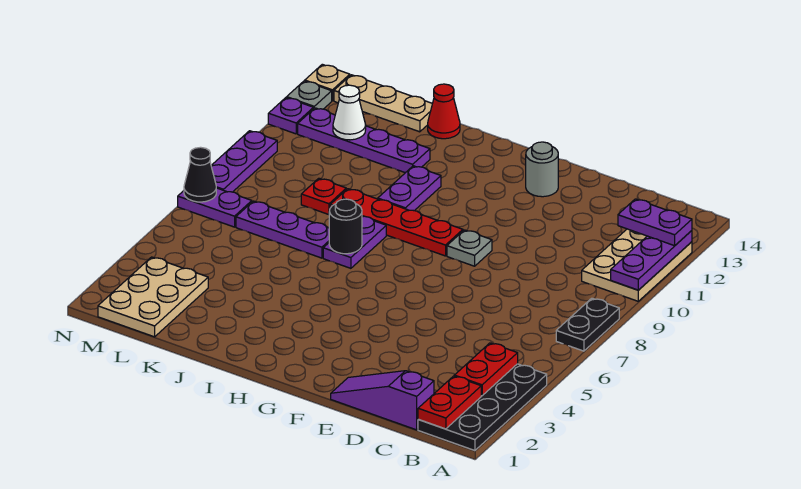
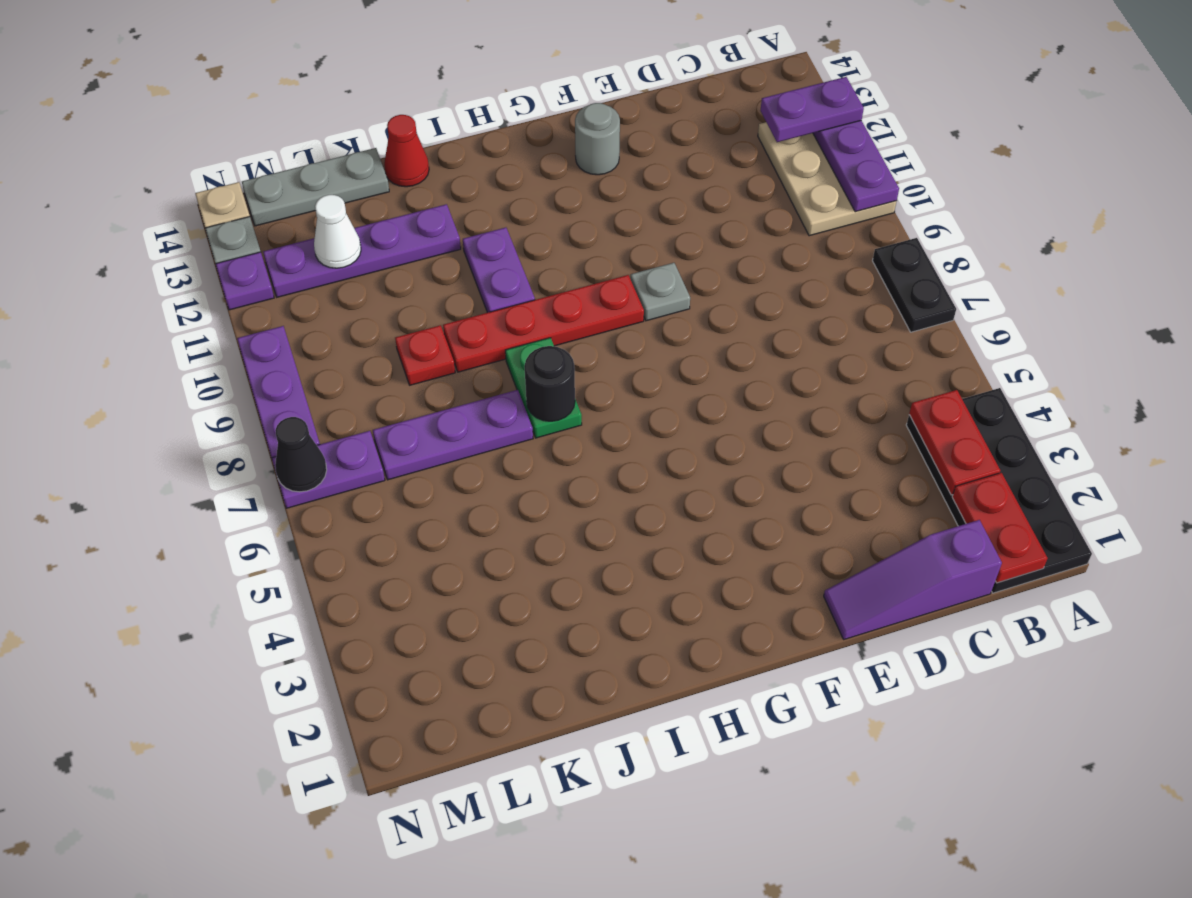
purple 1x2 plate [323,216,386,268] -> green 1x2 plate [505,338,582,438]
tan 1x3 plate [334,75,432,132] -> grey 1x3 plate [242,148,389,226]
tan 2x3 plate [98,257,208,337] -> none

